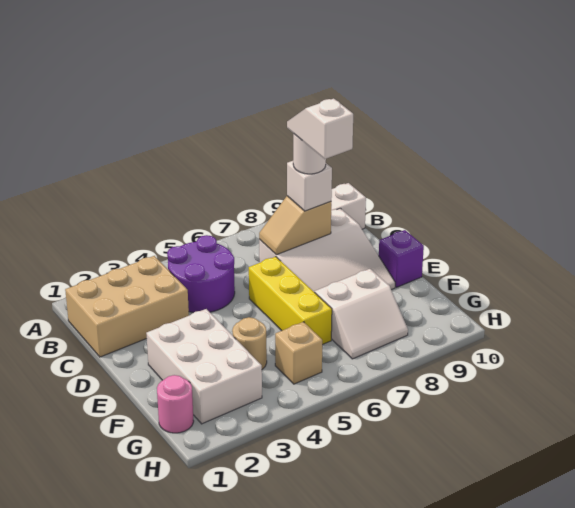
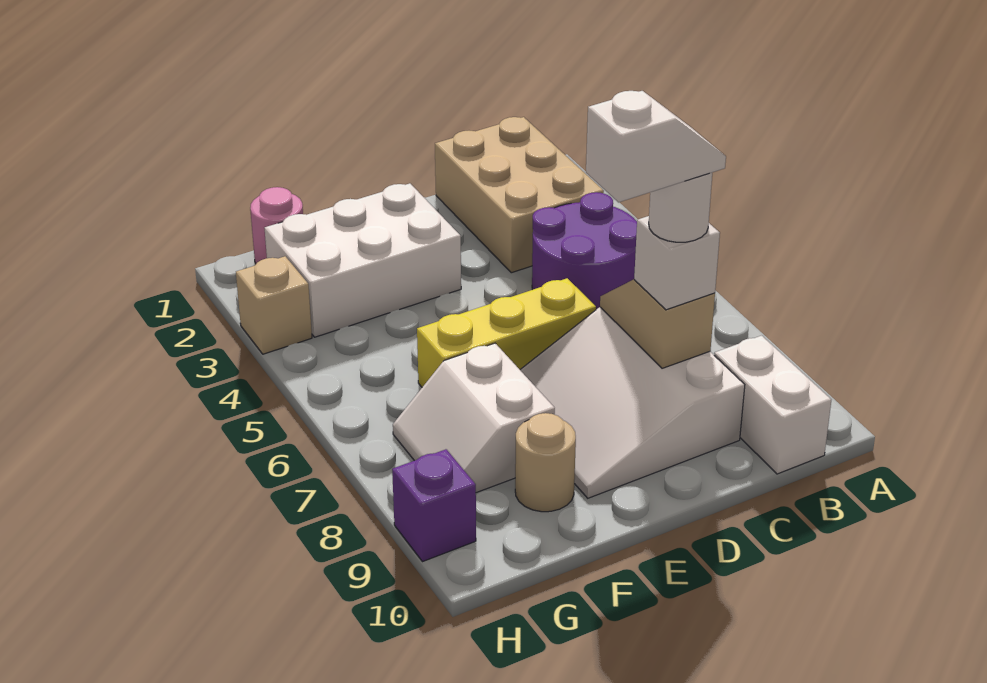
purple 1x1 brick [379,230,424,287] -> purple 1x1 brick moved to [392,449,476,562]
tan 1x1 round brick [232,317,267,369] -> tan 1x1 round brick moved to [515,413,576,512]
tan 1x1 brick [275,322,322,384] -> tan 1x1 brick moved to [236,256,312,354]

